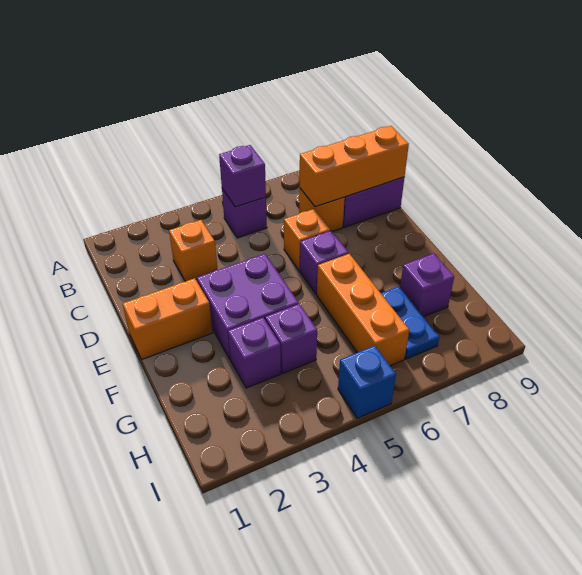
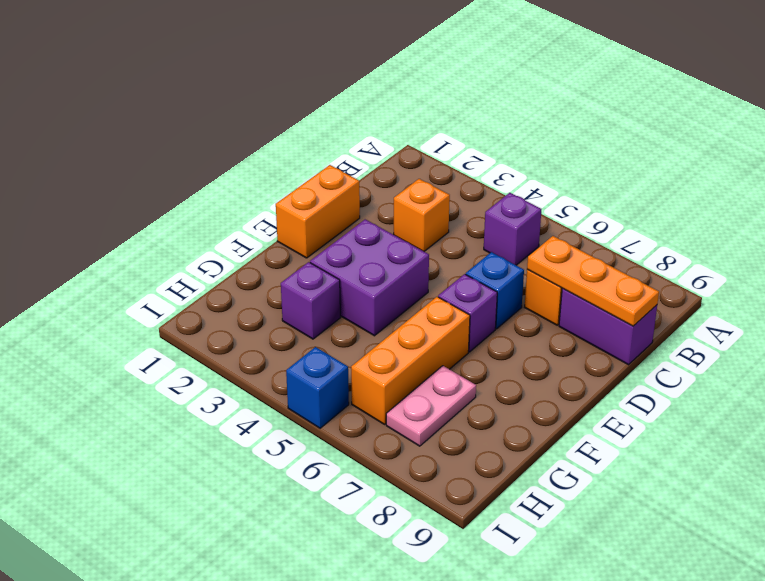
purple 1x1 brick [219,145,266,207] -> none
orange 1x3 brick [300,126,409,207] -> orange 1x3 plate [527,236,659,326]
orange 1x1 brick [284,209,331,271] -> blue 1x1 brick [466,252,524,329]
orange 1x2 brick [123,278,213,359] -> orange 1x2 brick turned to [276,165,360,258]
purple 1x1 brick [265,304,317,373] -> none
blue 1x2 plate [381,286,439,359] -> pink 1x2 plate [386,366,476,446]
purple 1x1 brick [400,254,454,317] -> none

